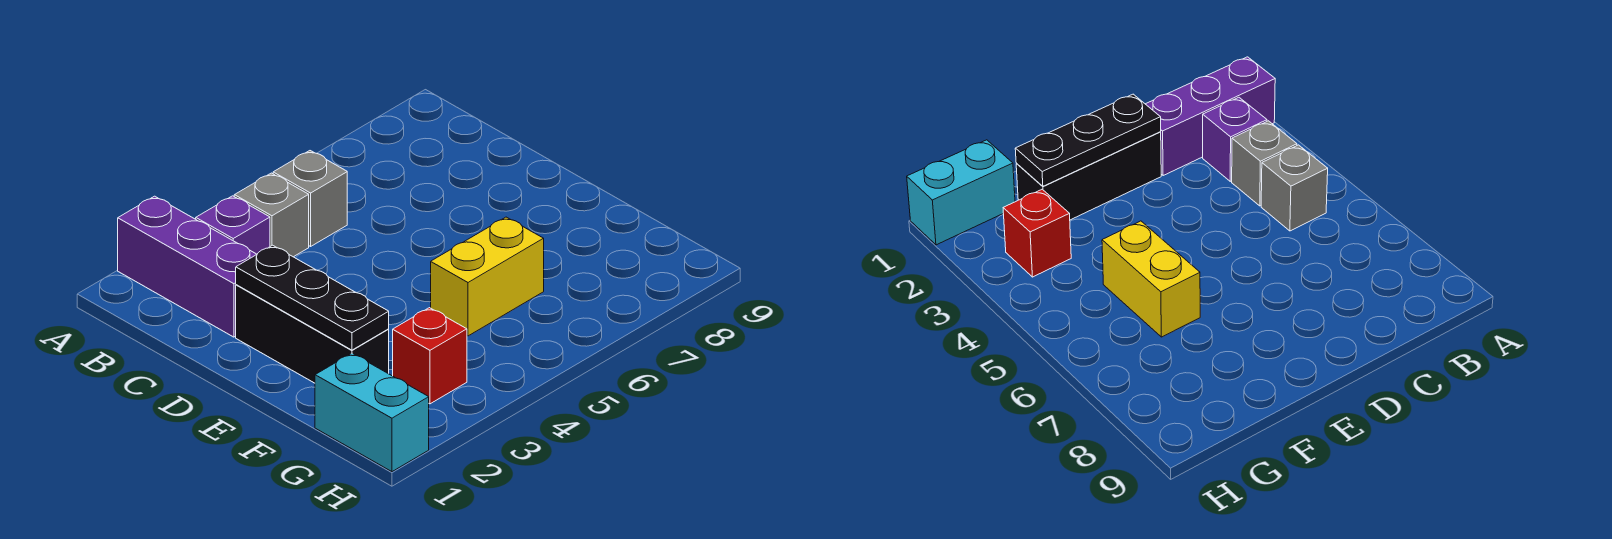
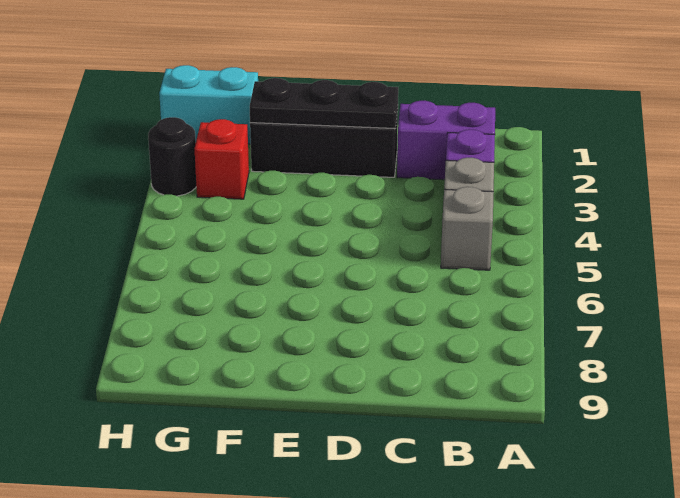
purple 1x3 brick [118,196,257,337] -> purple 1x2 brick [397,101,495,180]
yellow 1x2 brick [431,217,544,336] -> none
none -> black 1x1 round brick [148,117,196,196]

